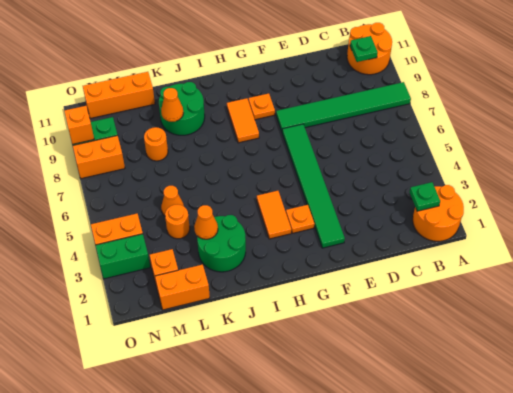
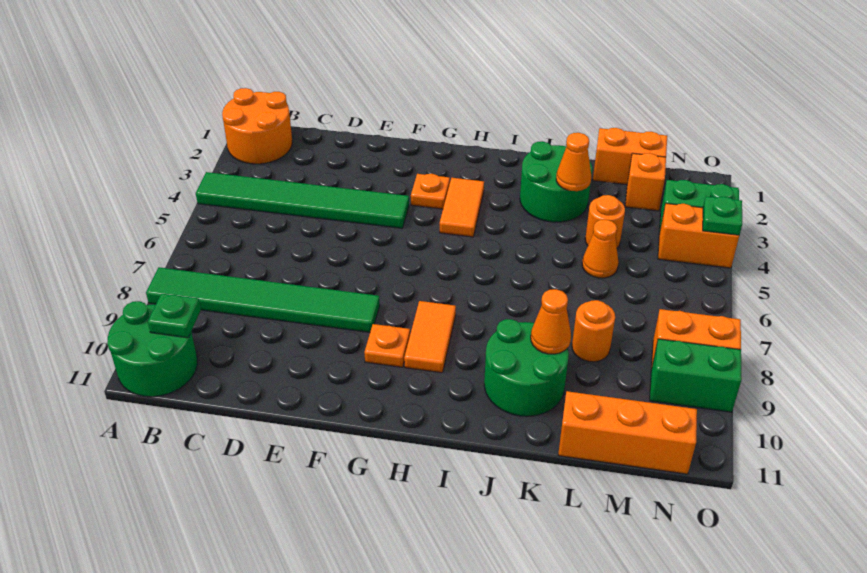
orange 2x2 round brick [347,23,392,75] -> green 2x2 round brick [107,301,197,397]
green 1x1 plate [410,182,440,211] -> green 1x1 plate moved to [703,196,742,235]
green 1x6 tile [282,124,345,248] -> green 1x6 tile turned to [196,172,409,228]
orange 1x1 brick [64,106,94,144] -> none

